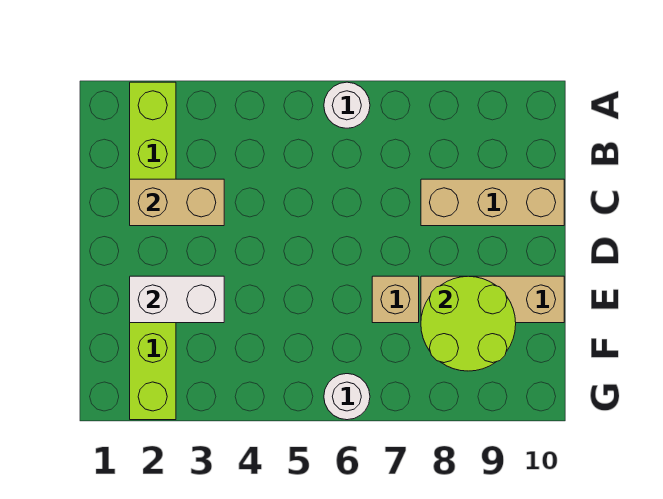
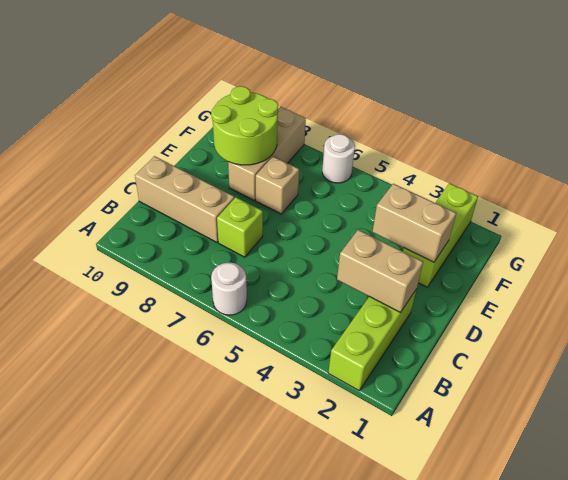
none -> lime 1x1 brick [217,197,263,257]
white 1x2 brick [130,276,224,323] -> tan 1x2 brick [373,184,456,262]
tan 1x3 brick [421,276,564,323] -> tan 1x3 brick turned to [228,107,306,200]

